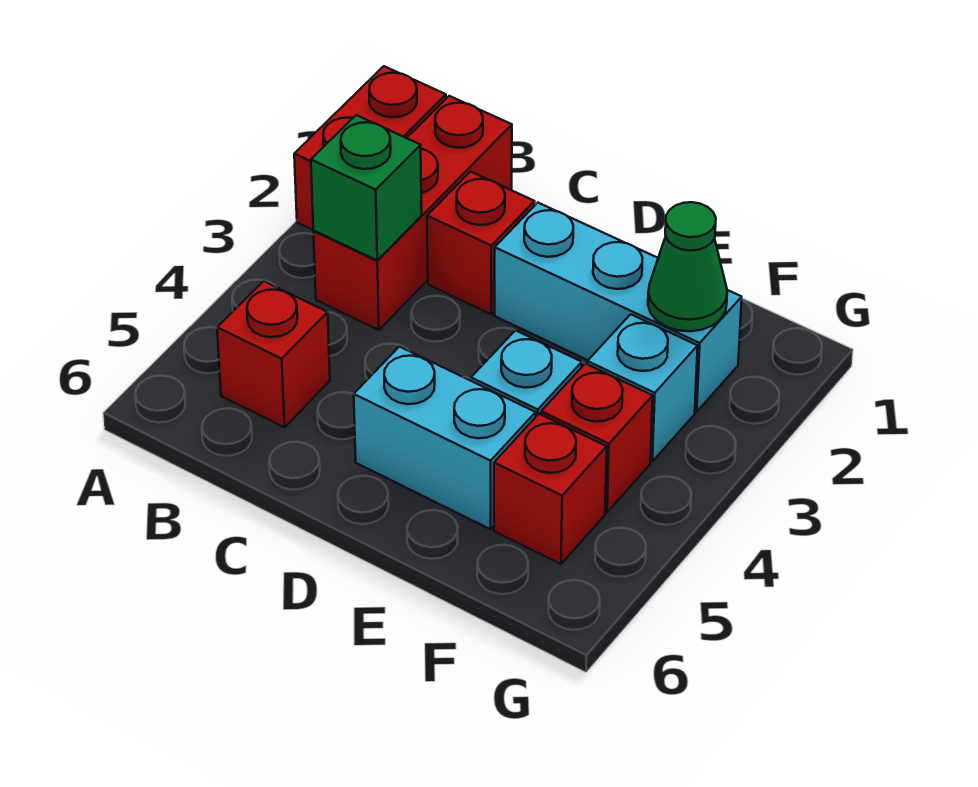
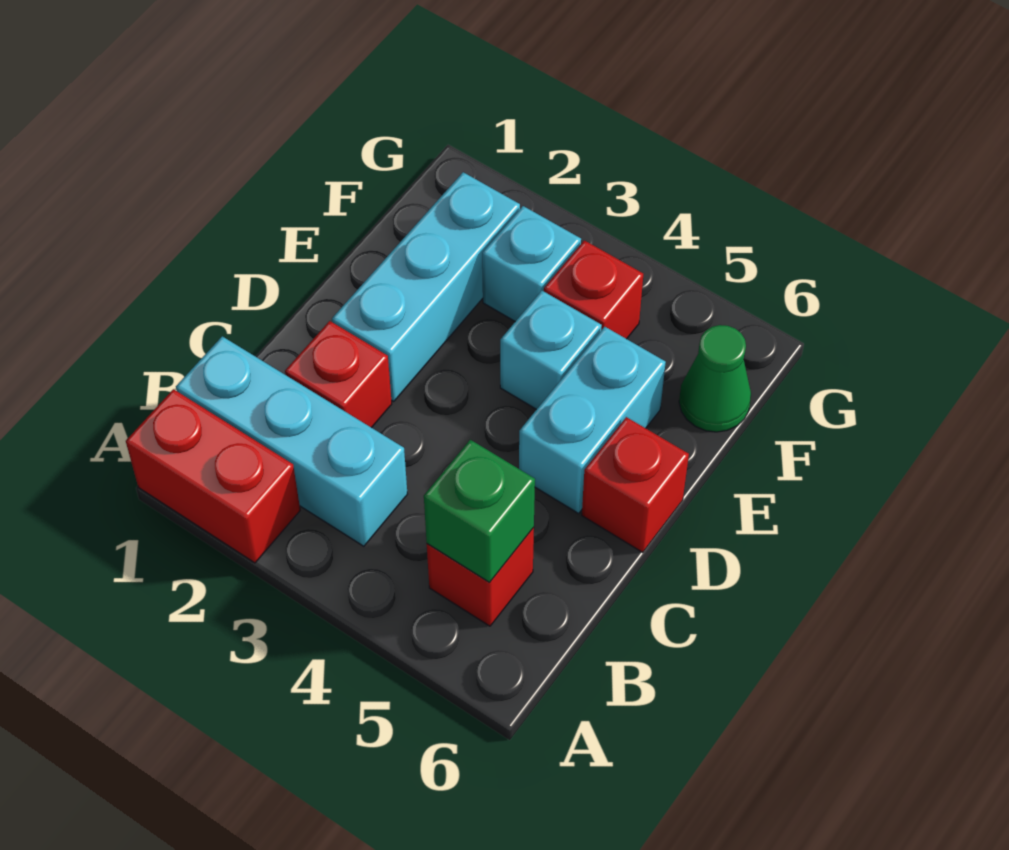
red 1x3 brick [313,96,512,330] -> cyan 1x3 brick [176,336,407,546]
green 1x1 brick [311,115,422,260] -> green 1x1 brick moved to [424,440,535,582]
green 1x1 cone [648,202,727,331] -> green 1x1 cone moved to [679,325,751,432]
red 1x1 brick [494,414,607,564] -> red 1x1 brick moved to [582,417,689,552]

